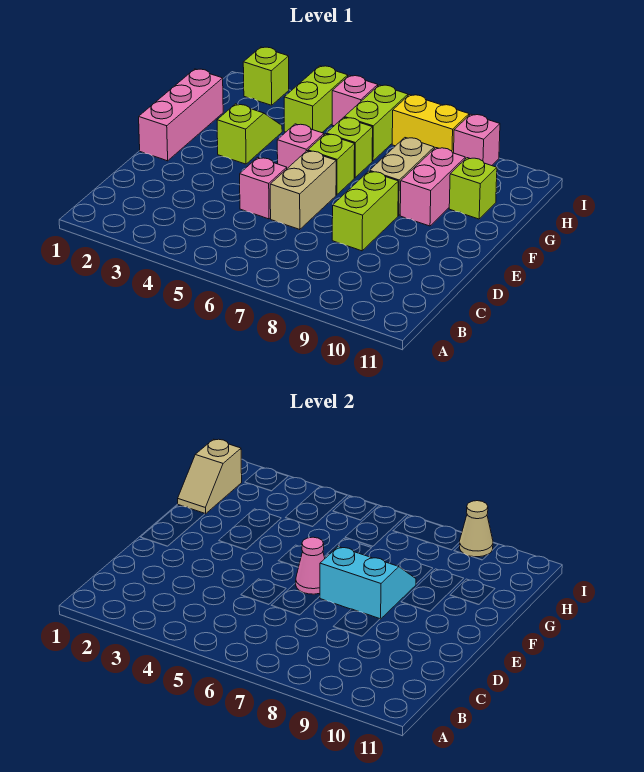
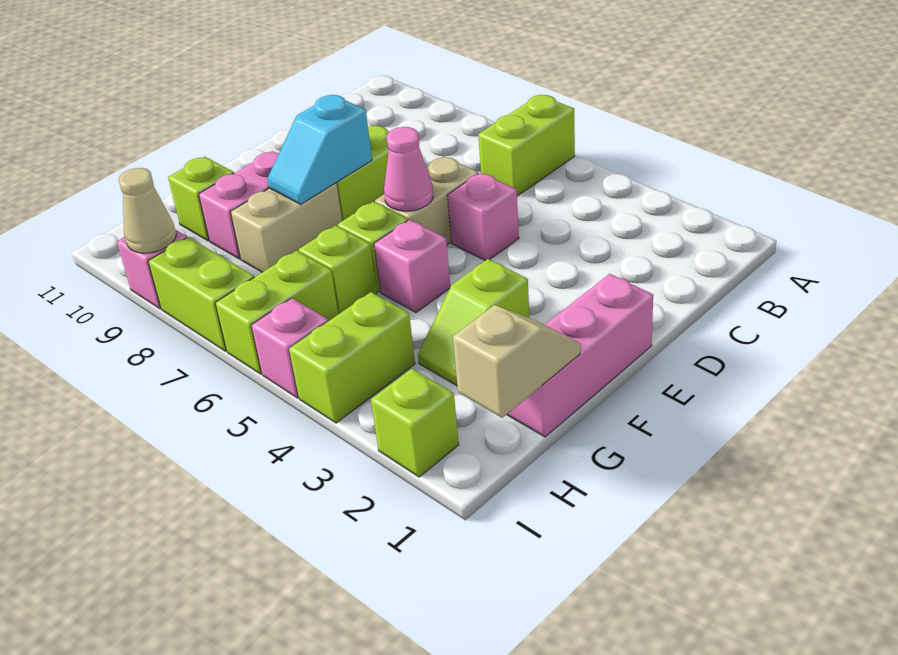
none -> lime 1x2 brick [478,95,575,196]
cyan 2x2 slope [320,546,416,619] -> cyan 1x2 slope [267,95,372,204]
yellow 1x2 brick [392,95,469,153] -> lime 1x2 brick [148,237,254,351]

